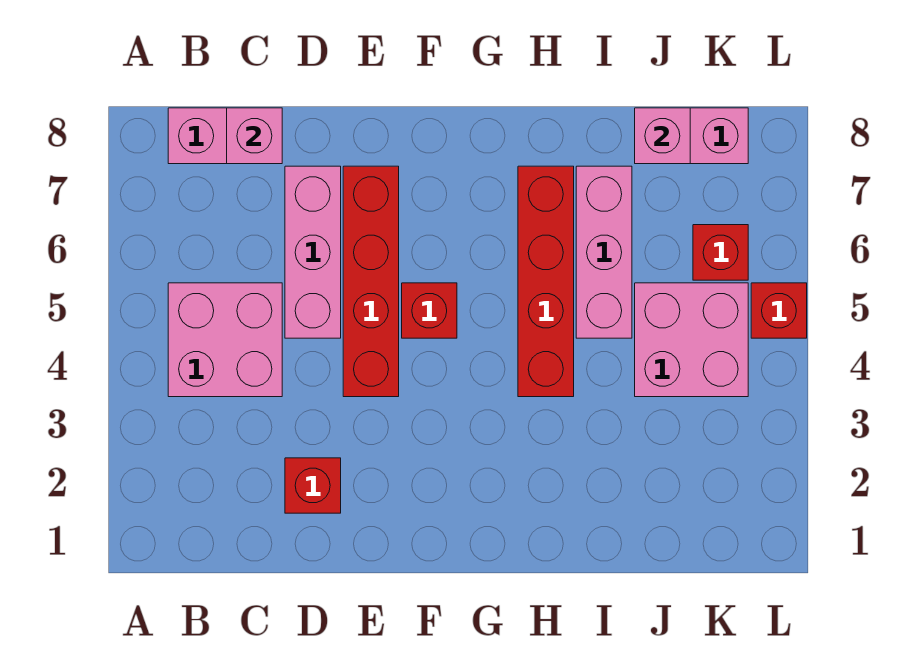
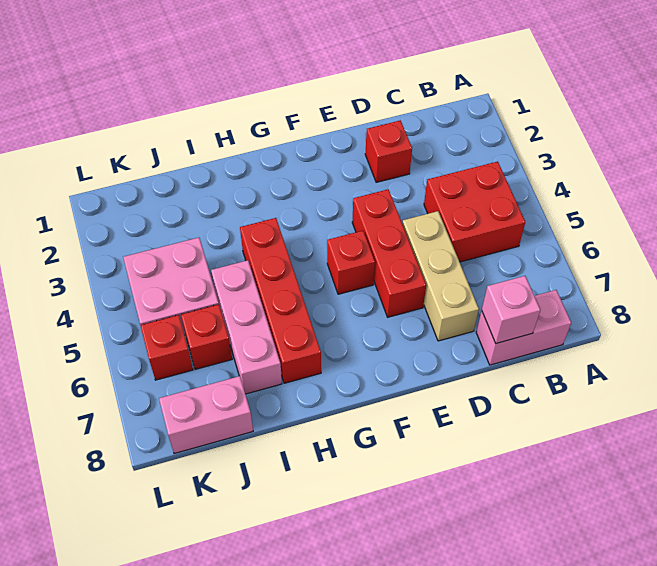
pink 2x2 brick [168,283,282,397] -> red 2x2 brick [424,162,525,262]
pink 1x3 brick [285,166,341,338] -> tan 1x3 brick [402,211,479,341]
red 1x4 brick [343,166,399,397] -> red 1x3 brick [352,189,426,317]
pink 1x1 brick [635,108,690,164] -> none
red 1x1 brick [751,283,807,338] -> red 1x1 brick moved to [181,305,232,369]

